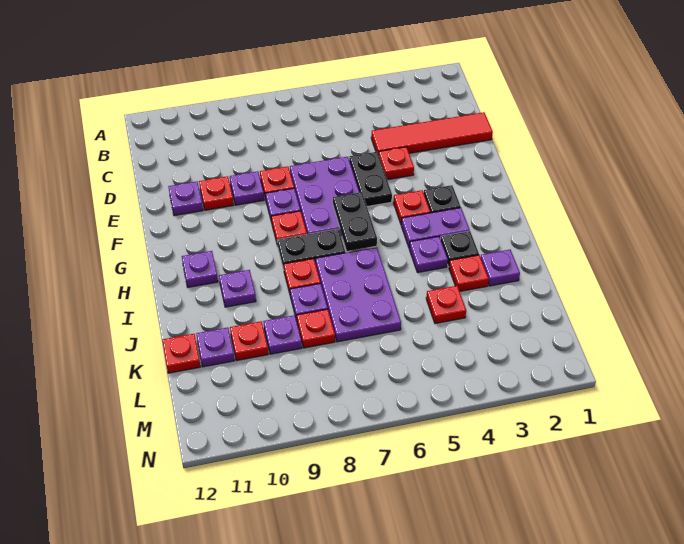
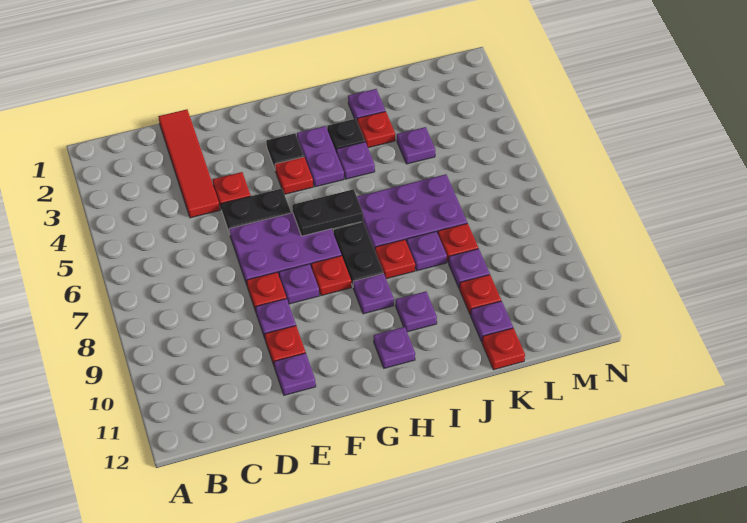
none -> purple 1x1 plate [353,273,394,314]
red 1x1 plate [426,286,466,324] -> purple 1x1 plate [397,127,435,164]

